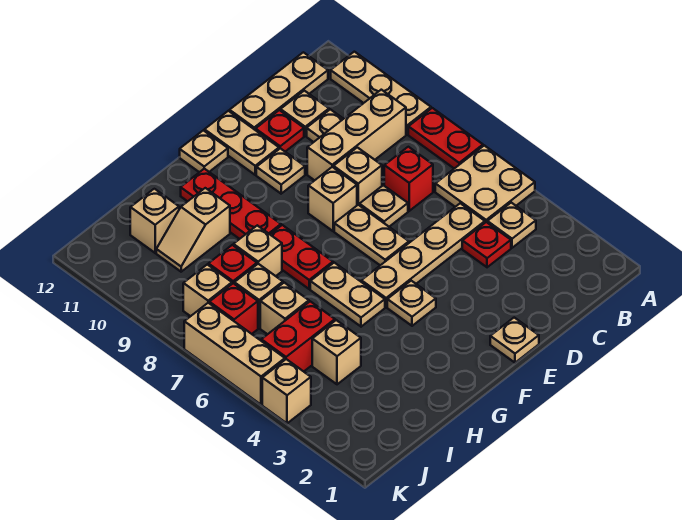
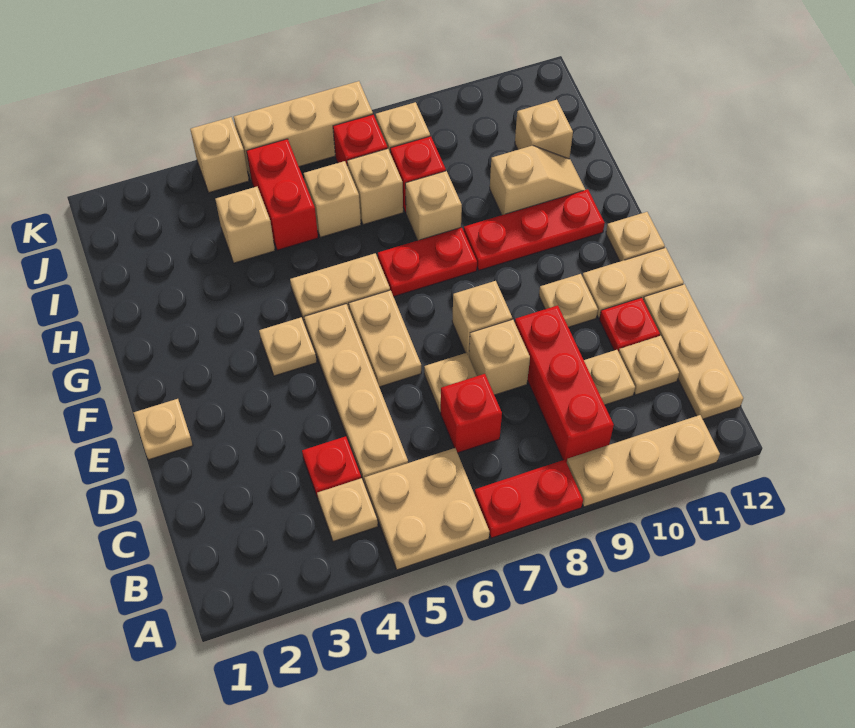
tan 1x3 brick [307,90,406,180] -> red 1x3 brick [515,305,614,462]
tan 1x2 plate [334,205,409,265] -> tan 1x2 plate turned to [349,290,421,387]
tan 1x2 slope [156,188,230,272] -> tan 1x2 slope turned to [490,145,585,215]

